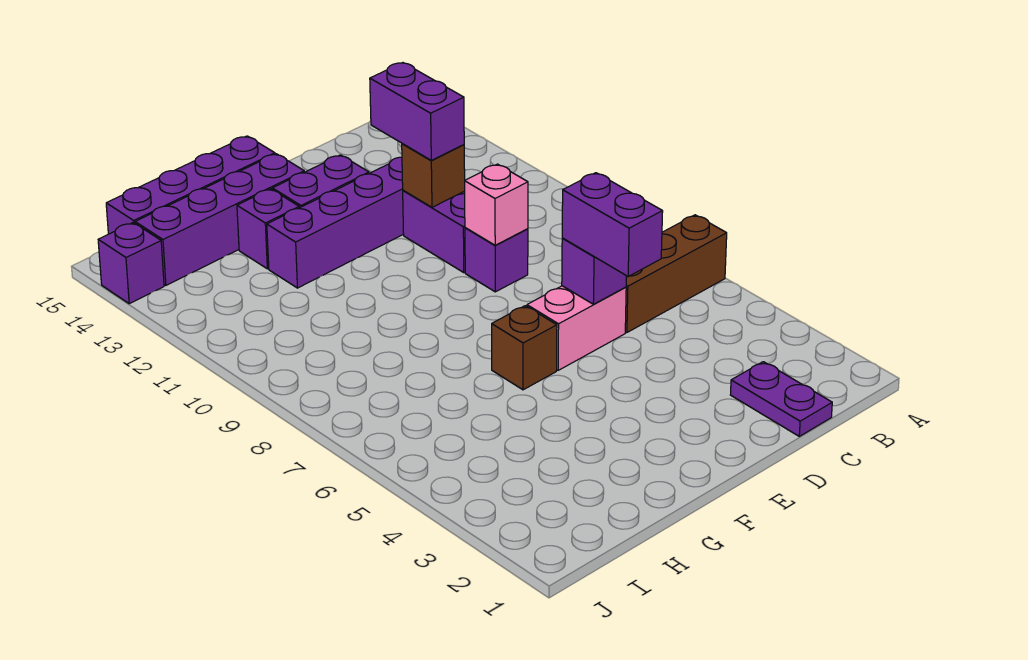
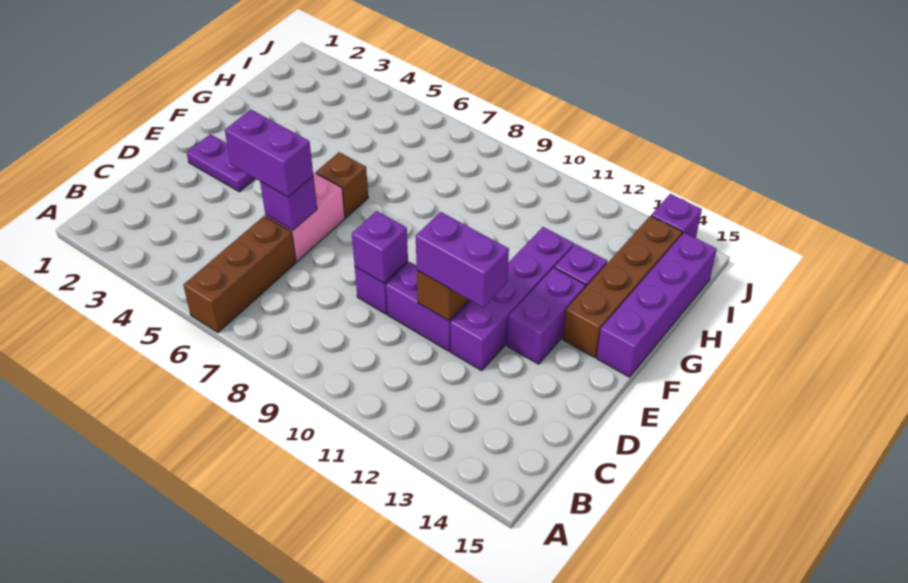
purple 1x2 plate [731,362,832,436] -> purple 1x2 plate moved to [187,134,255,192]
pink 1x1 brick [465,164,528,245] -> purple 1x1 brick [352,211,408,283]
purple 1x4 brick [135,154,304,285] -> brown 1x4 brick [563,216,682,358]

